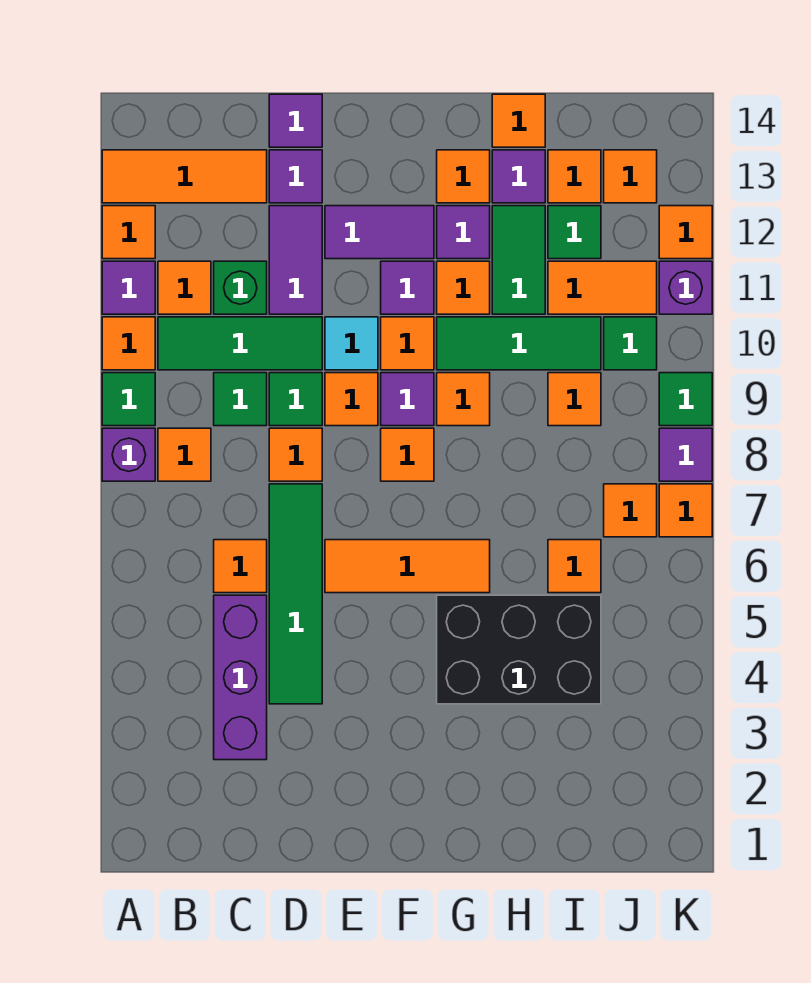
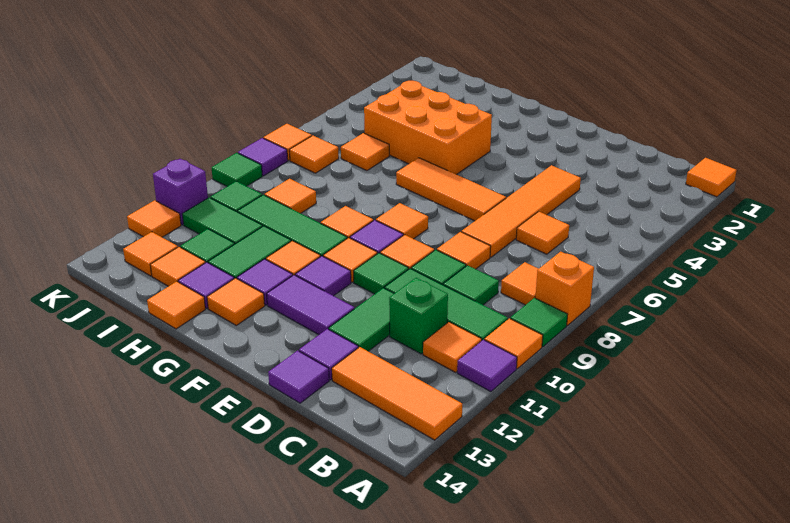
purple 1x1 brick [102,428,155,481] -> orange 1x1 brick [535,252,594,326]
orange 1x1 tile [102,206,155,259] -> orange 1x1 tile moved to [686,158,737,197]
purple 1x3 brick [214,595,267,760] -> none
green 1x4 tile [269,484,322,704] -> orange 1x4 tile [462,165,581,257]
purple 1x2 tile [269,206,322,314] -> green 1x2 tile [329,288,394,351]
cyan 1x1 tile [325,317,378,370] -> green 1x1 tile [354,253,409,294]
black 2x3 brick [437,595,601,704] -> orange 2x3 brick [364,81,492,175]
orange 1x2 tile [548,261,657,314] -> green 1x2 tile [182,198,263,244]

